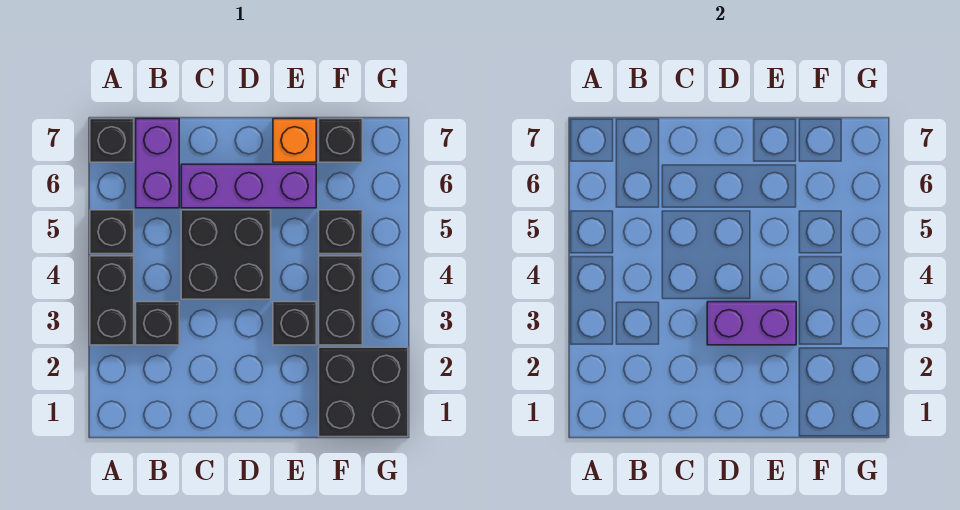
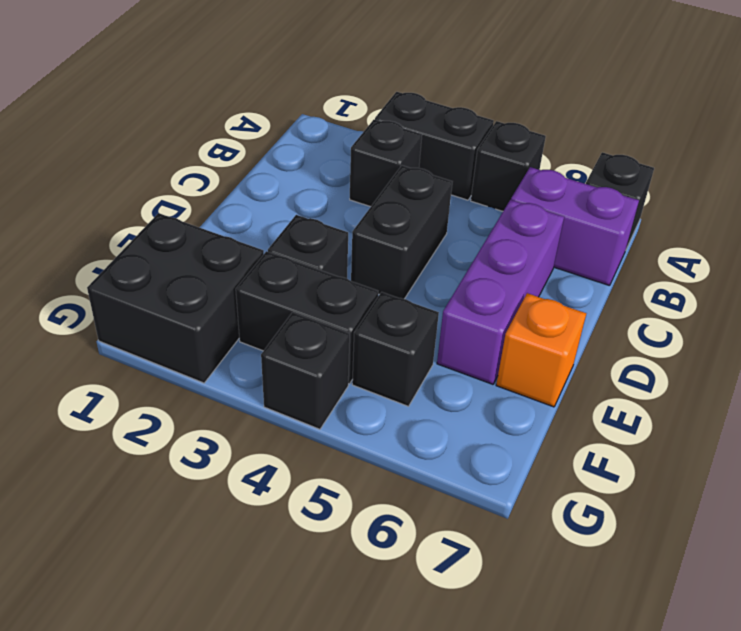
black 2x2 brick [181,210,271,299] -> black 1x2 brick [351,166,452,299]
purple 1x2 brick [707,302,796,345] -> none
black 1x1 brick [319,119,362,162] -> black 1x1 brick moved to [261,312,350,429]

